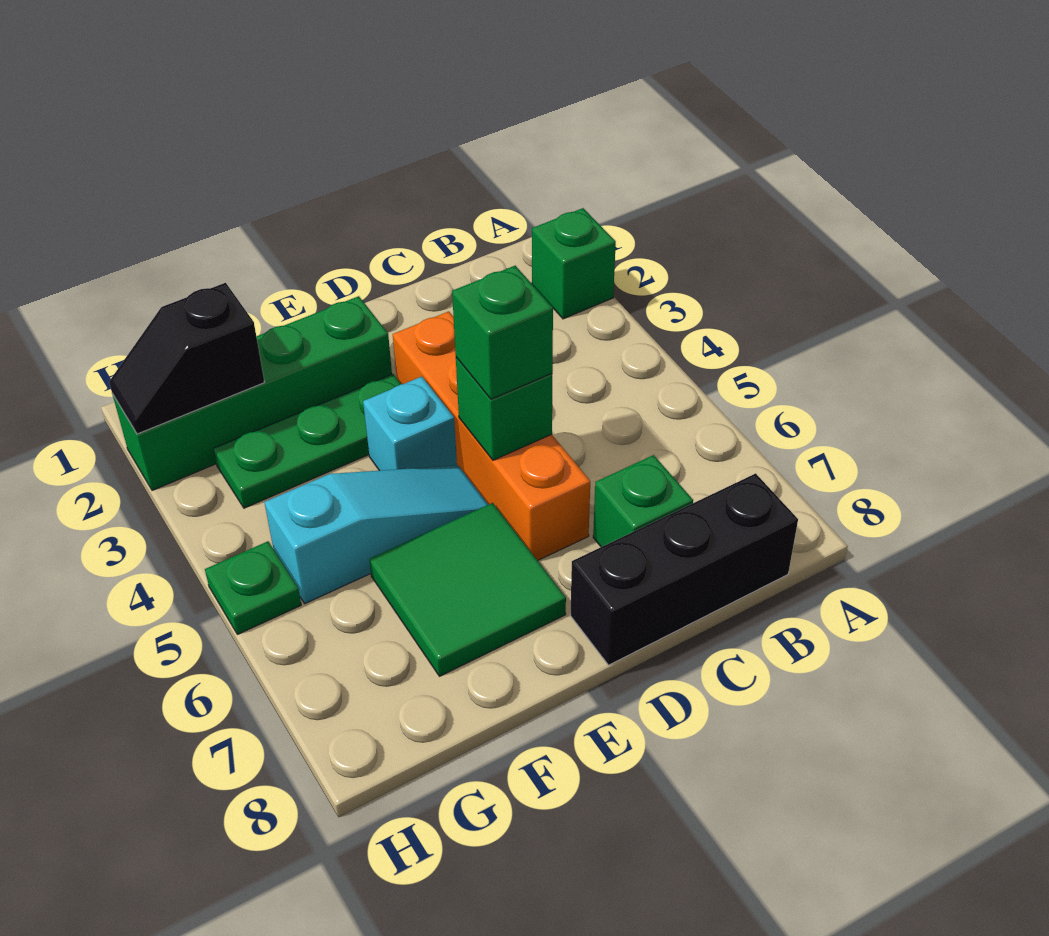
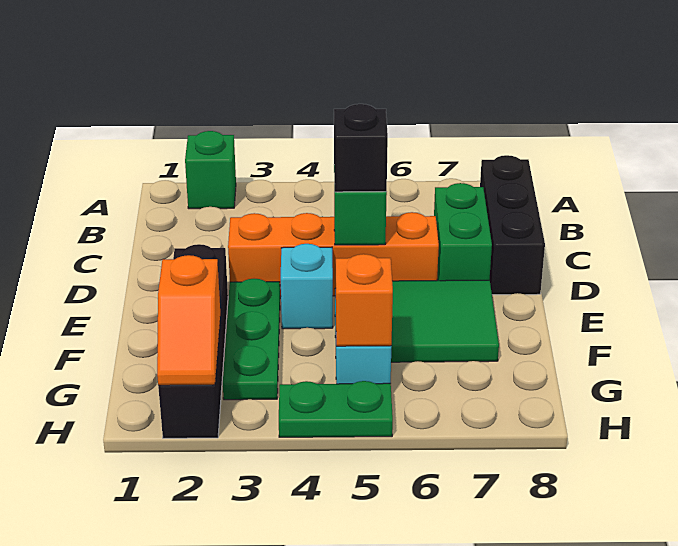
green 1x1 brick [593,455,693,547] -> green 1x2 brick [434,183,492,281]
green 1x1 brick [452,266,553,399] -> black 1x1 brick [334,104,388,192]
green 1x4 brick [112,296,392,490] -> black 1x4 brick [158,244,228,438]
black 1x2 slope [109,283,265,434] -> orange 1x2 slope [157,255,220,385]
none -> orange 1x1 brick [336,254,393,346]
green 1x1 plate [205,541,301,634] -> green 1x2 plate [279,381,393,437]

